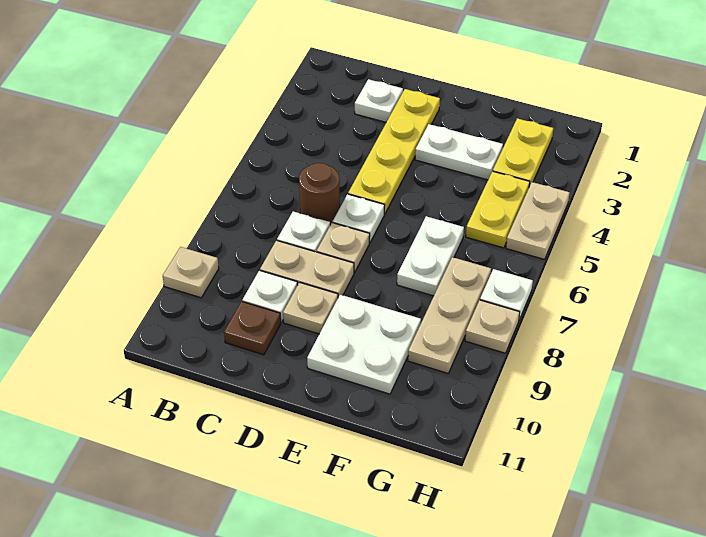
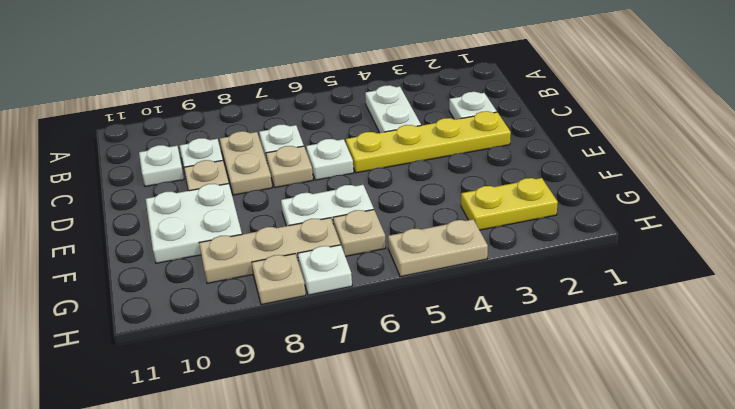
tan 1x1 plate [163,247,219,298] -> tan 1x1 plate moved to [333,210,386,256]
brown 1x1 round brick [299,163,340,225] -> none
brown 1x1 plate [224,301,281,355] -> white 1x1 plate [139,145,184,186]
white 1x2 plate [415,124,503,180] -> white 1x2 plate moved to [365,85,421,133]
yellow 1x2 plate [466,171,530,248] -> none

